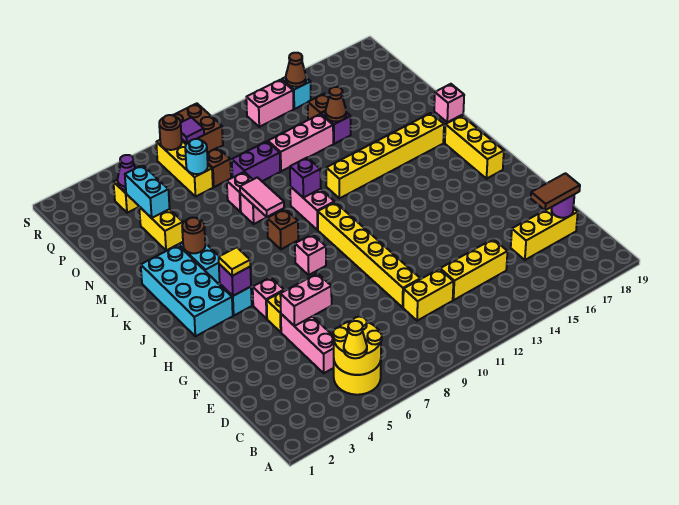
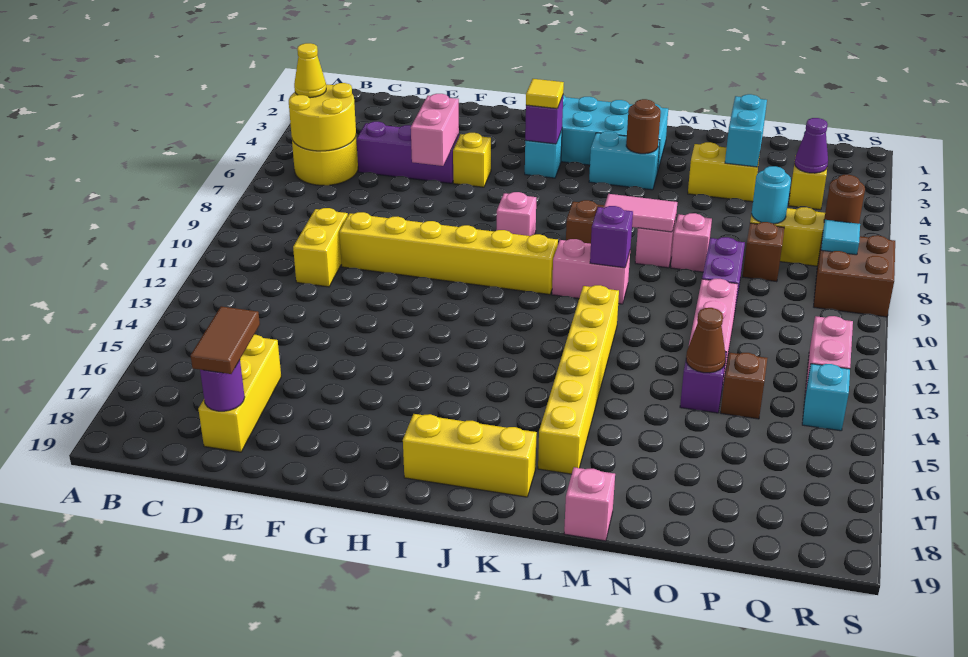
pink 1x3 brick [281,314,334,373] -> purple 1x3 brick [357,122,459,183]
yellow 1x3 brick [440,239,508,300] -> none
pink 1x1 brick [253,277,284,319] -> none
cyan 1x2 brick [125,165,170,218] -> cyan 1x2 brick turned to [725,94,767,167]
purple 1x1 tile [181,117,204,143] -> cyan 1x1 tile [821,220,860,255]
brown 1x1 cone [286,53,306,87] -> none

